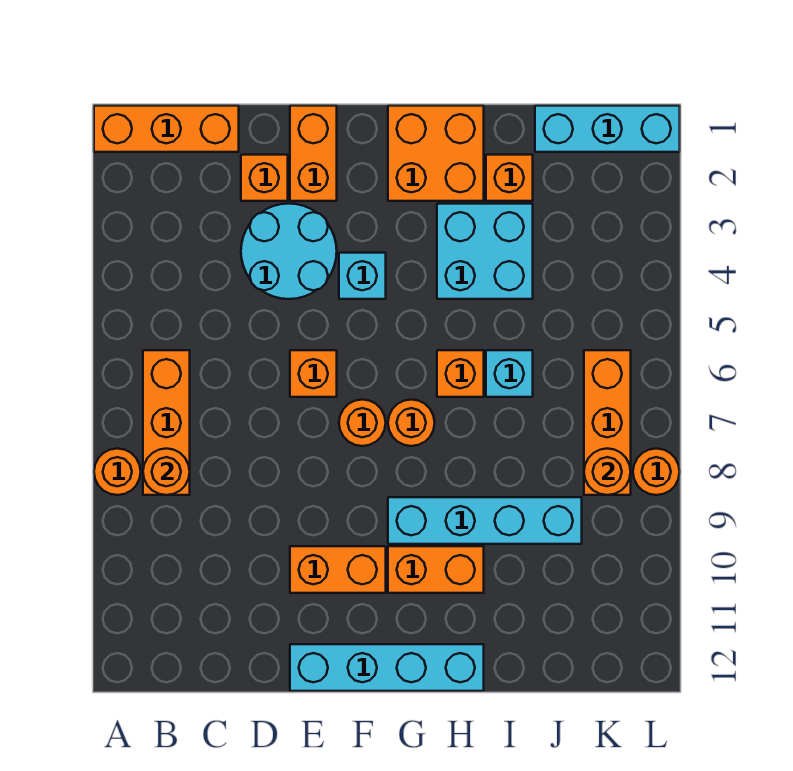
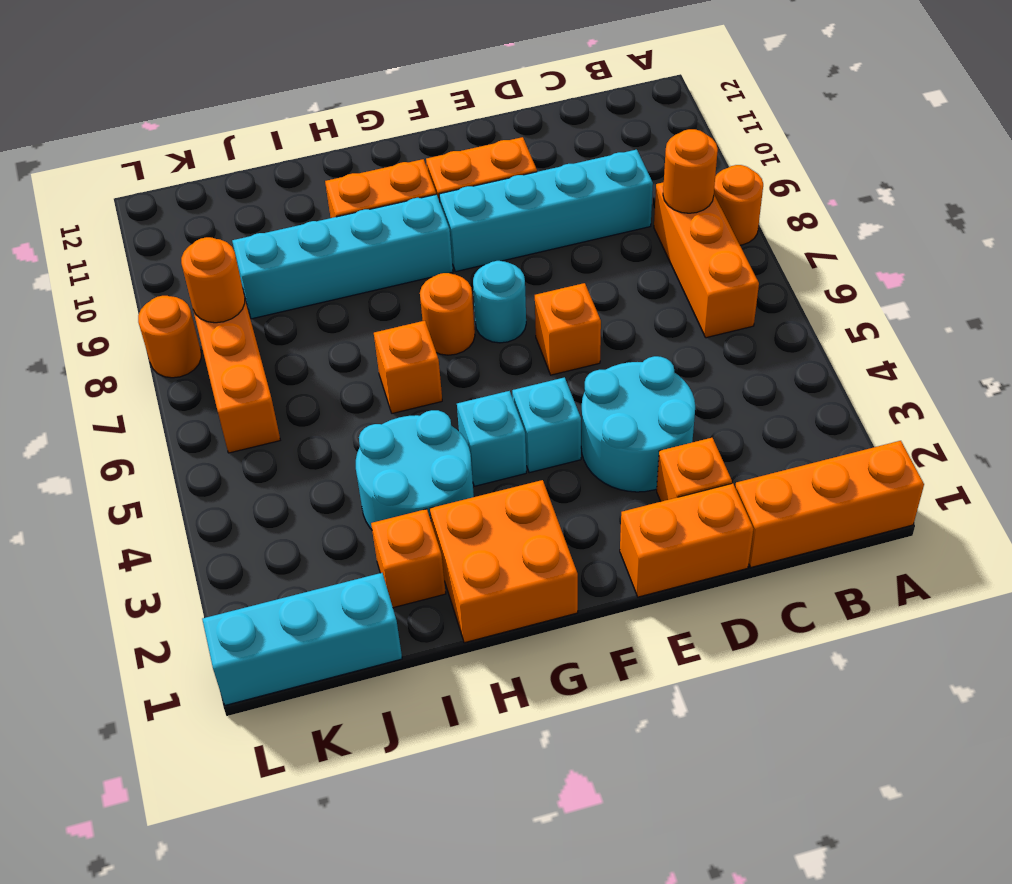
orange 1x2 brick [290,106,337,201] -> orange 1x2 brick turned to [620,483,753,597]
cyan 1x4 brick [290,644,484,691] -> cyan 1x4 brick moved to [439,150,653,272]
orange 1x1 round brick [339,400,386,446] -> cyan 1x1 round brick [473,261,526,343]
cyan 2x2 brick [437,204,533,299] -> cyan 2x2 round brick [356,410,474,530]
cyan 1x1 brick [486,350,533,397] -> cyan 1x1 brick moved to [457,391,526,486]

